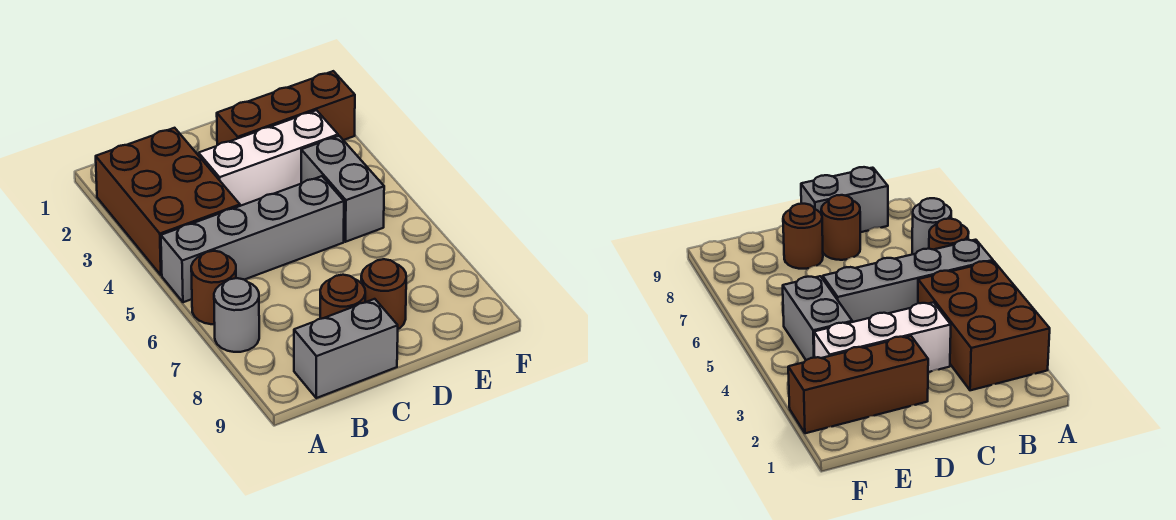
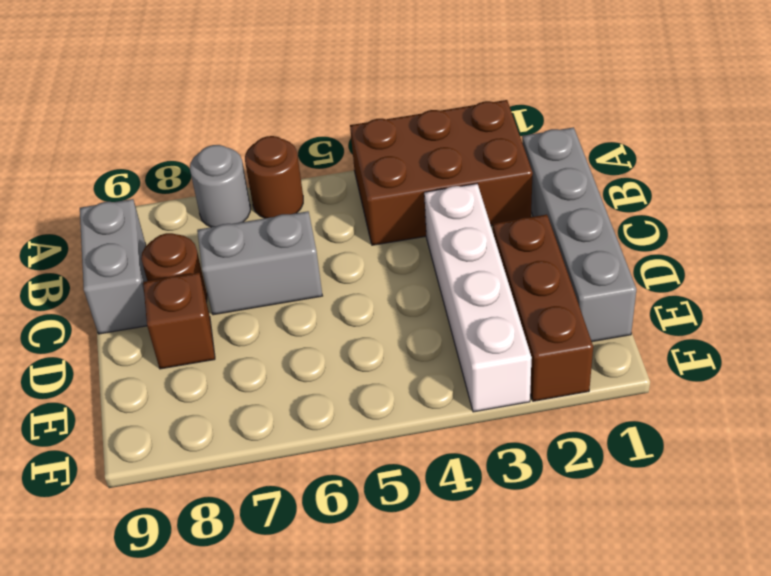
grey 1x4 brick [161,176,344,302] -> grey 1x4 brick moved to [522,127,637,342]
white 1x3 brick [199,110,338,206] -> white 1x4 brick [424,184,532,412]
brown 1x1 round brick [361,259,406,329] -> brown 1x1 brick [143,273,215,369]
grey 1x2 brick [301,136,384,242] -> grey 1x2 brick moved to [197,211,322,315]

